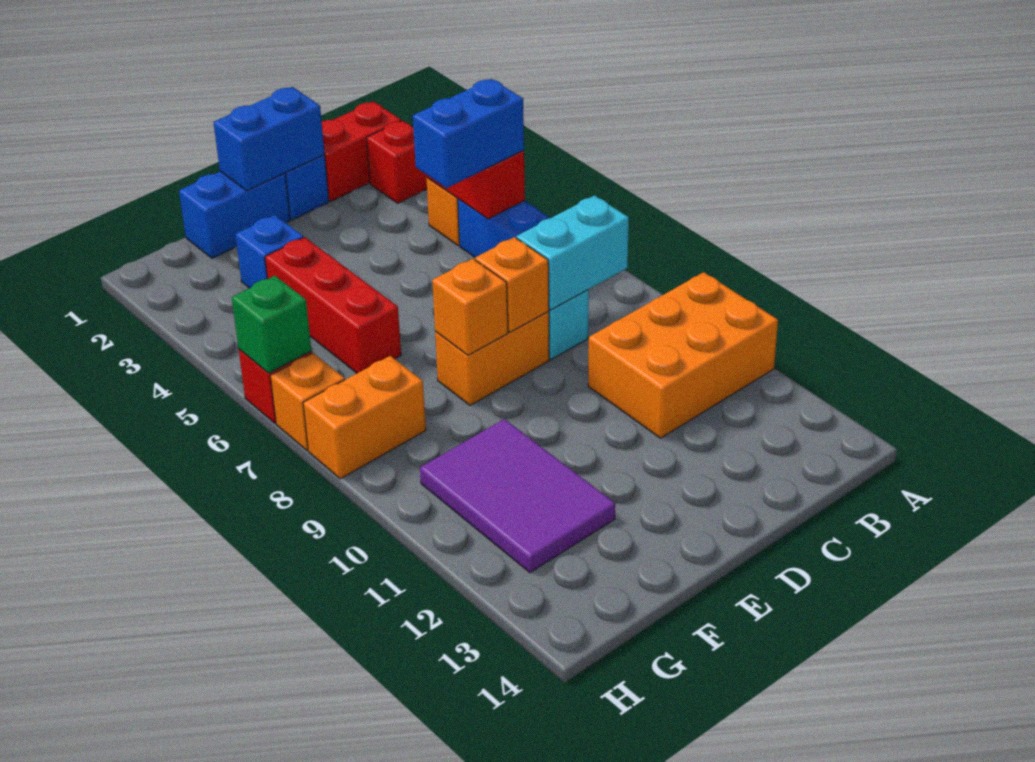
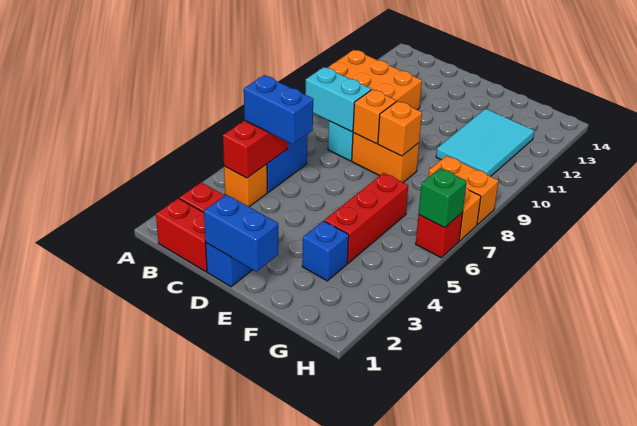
blue 1x2 brick [179,171,290,258] -> none
purple 2x3 tile [420,419,615,572] -> cyan 2x3 tile [436,109,534,176]

